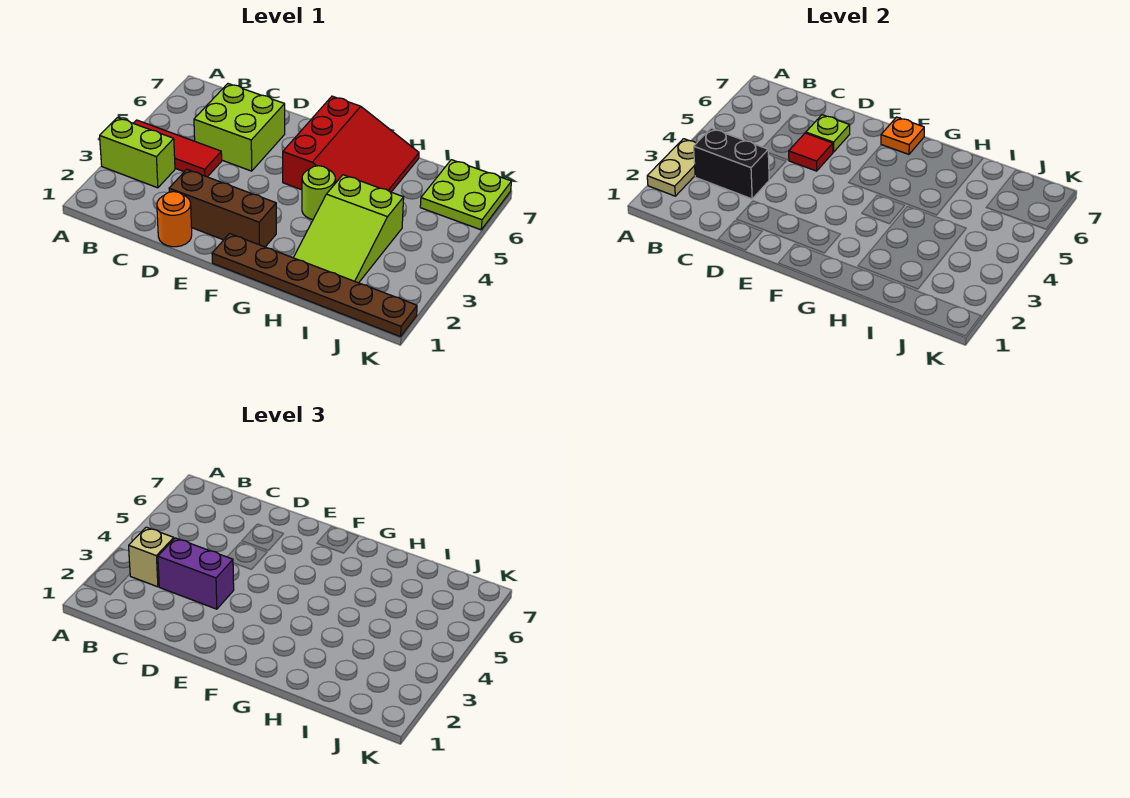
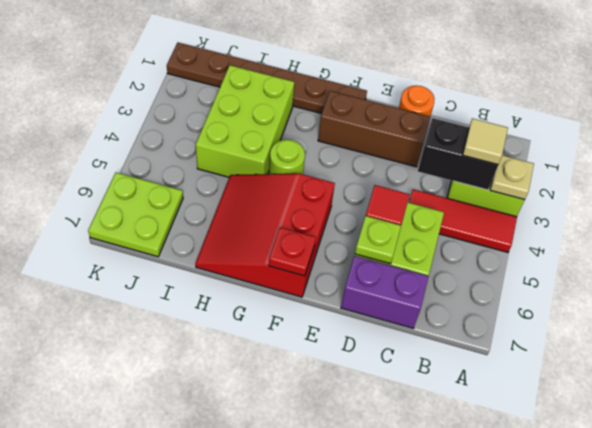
tan 1x2 plate [647,139,696,196] -> tan 1x1 plate [490,155,534,200]
tan 1x1 brick [129,527,174,587] -> tan 1x1 tile [463,118,508,165]
purple 1x2 brick [158,538,234,609] -> purple 1x2 brick moved to [341,256,429,328]
orange 1x1 plate [881,117,924,154] -> red 1x1 plate [269,227,316,276]
lime 2x3 slope [293,175,404,283] -> lime 2x3 brick [196,65,294,177]

